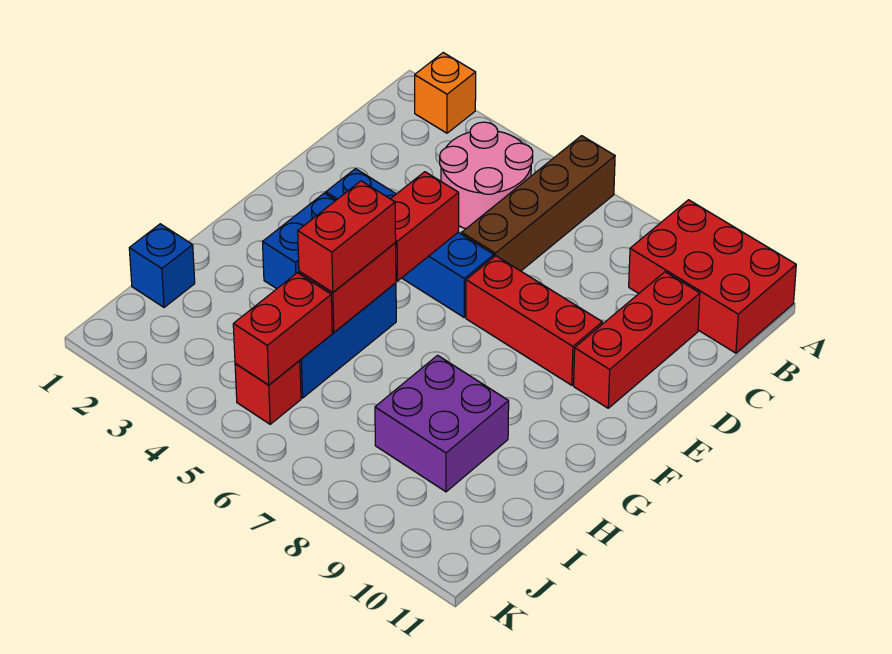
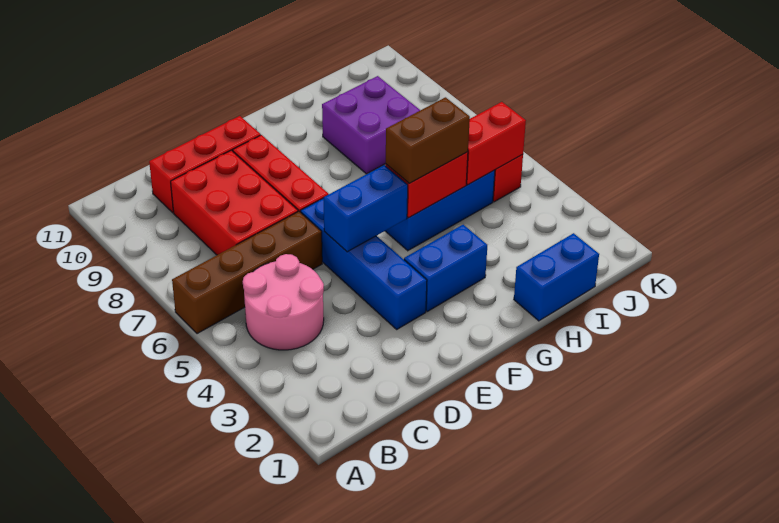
orange 1x1 brick [415,53,476,133] -> none
red 2x3 brick [629,200,796,353] -> red 2x3 brick moved to [171,150,298,255]
red 1x2 brick [391,172,459,281] -> blue 1x2 brick [324,165,408,252]
red 1x2 brick [298,181,396,293] -> brown 1x2 brick [386,97,470,183]
blue 1x1 brick [129,224,195,307] -> blue 1x2 brick [514,233,599,321]

